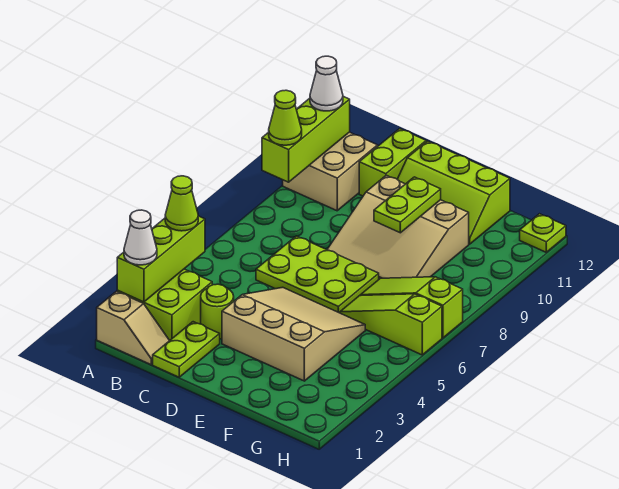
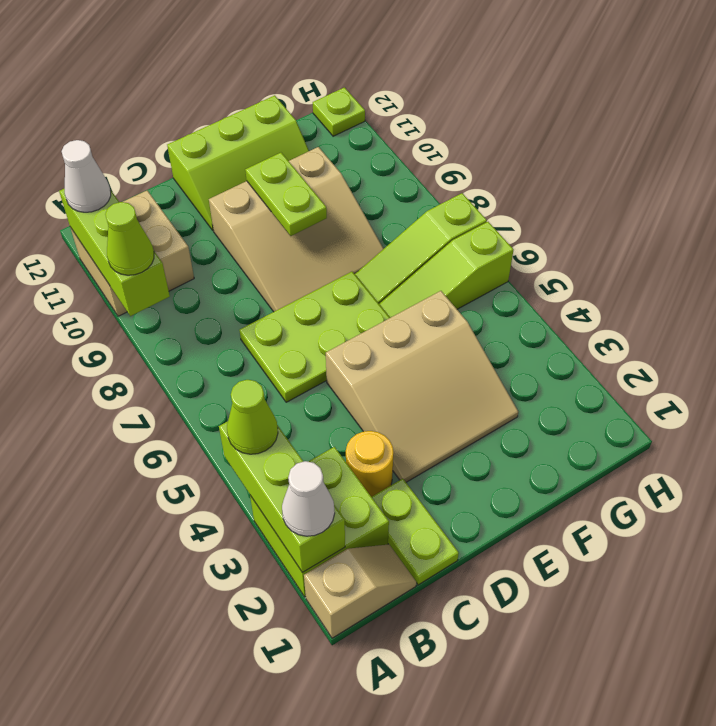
lime 1x1 round brick [201,284,234,339] -> yellow 1x1 round brick [346,431,394,497]
lime 1x2 brick [359,129,426,196] -> none
tan 3x3 slope [222,287,365,381] -> tan 3x3 slope turned to [326,291,518,482]

